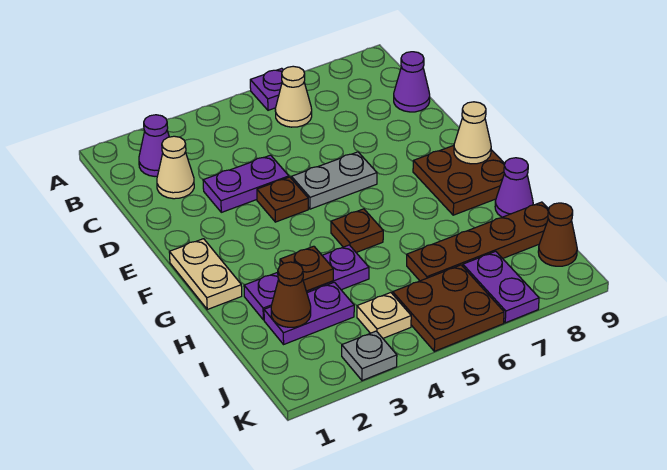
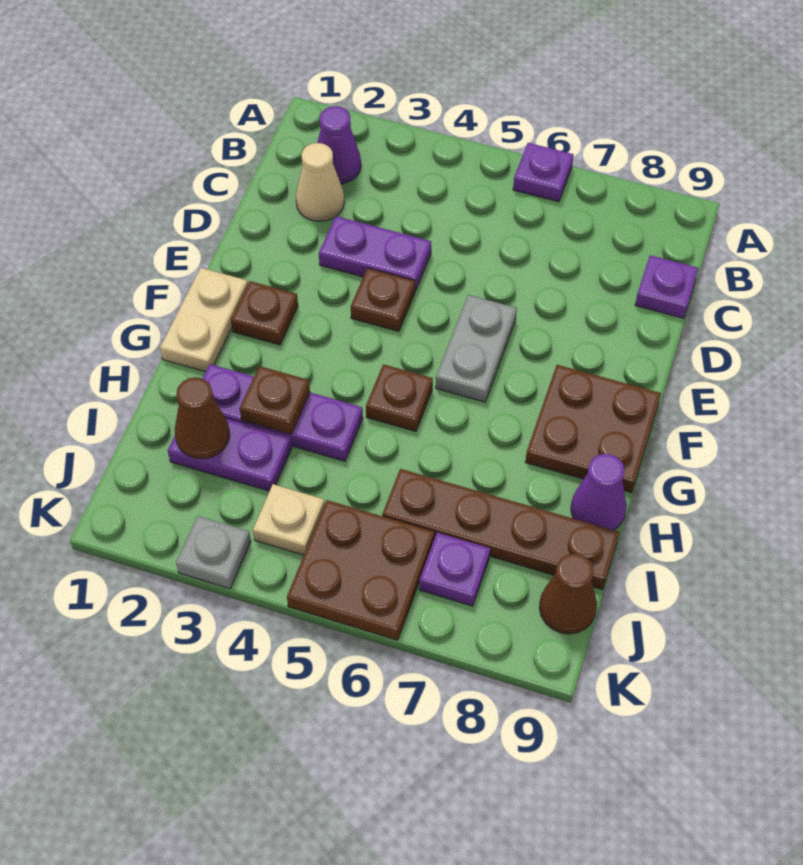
tan 1x1 cone [275,66,312,127] -> none
purple 1x1 cone [394,52,430,112] -> purple 1x1 plate [635,255,699,318]
grey 1x2 plate [291,152,377,209] -> grey 1x2 plate turned to [436,295,517,402]
none -> brown 1x1 plate [231,281,298,345]
tan 1x1 cone [454,102,491,164] -> none
purple 1x2 plate [463,251,539,323] -> purple 1x1 plate [419,533,490,606]

